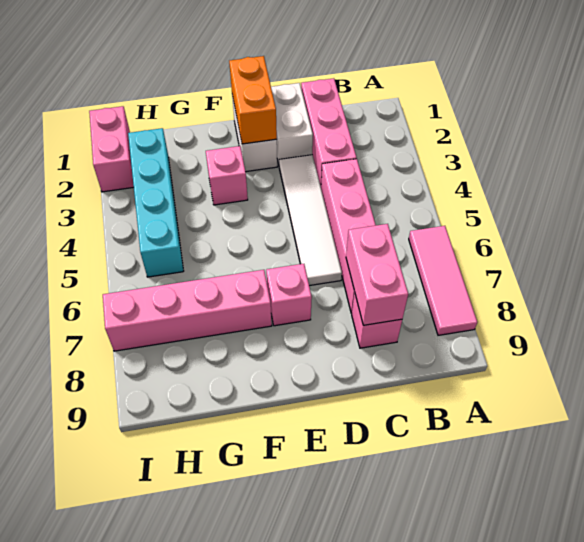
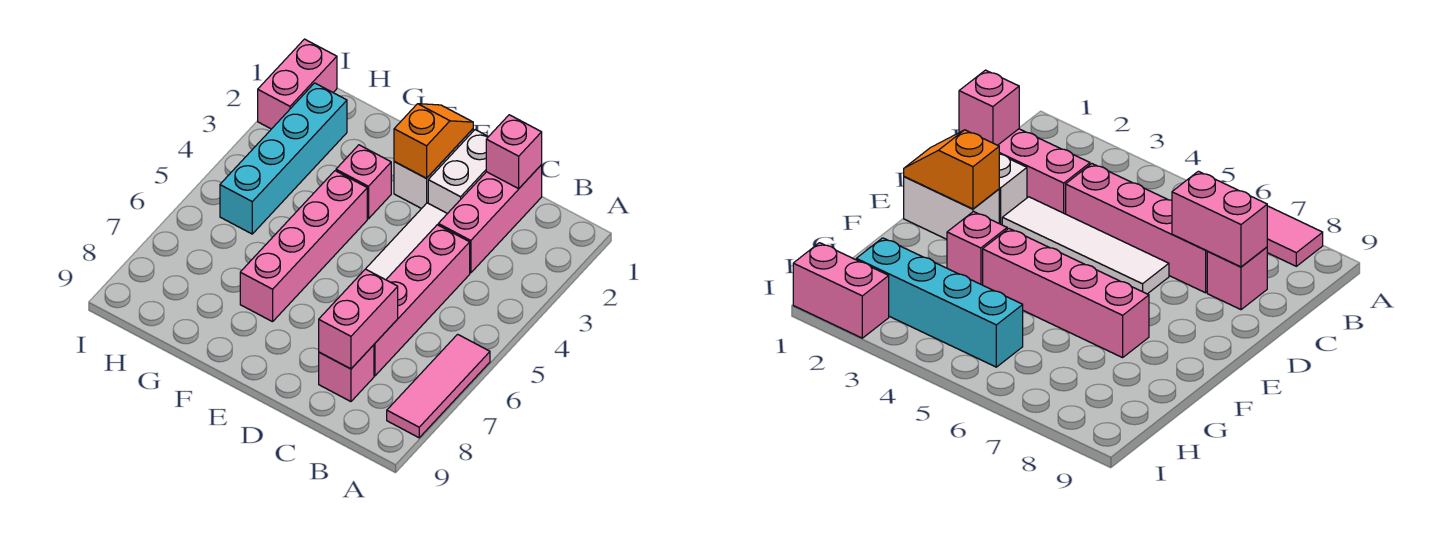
orange 1x2 brick [229,56,277,144] -> orange 1x2 slope [394,104,473,178]
pink 1x1 brick [266,264,312,326] -> pink 1x1 brick moved to [486,115,542,189]
pink 1x4 brick [103,270,272,351] -> pink 1x4 brick turned to [240,171,367,322]

